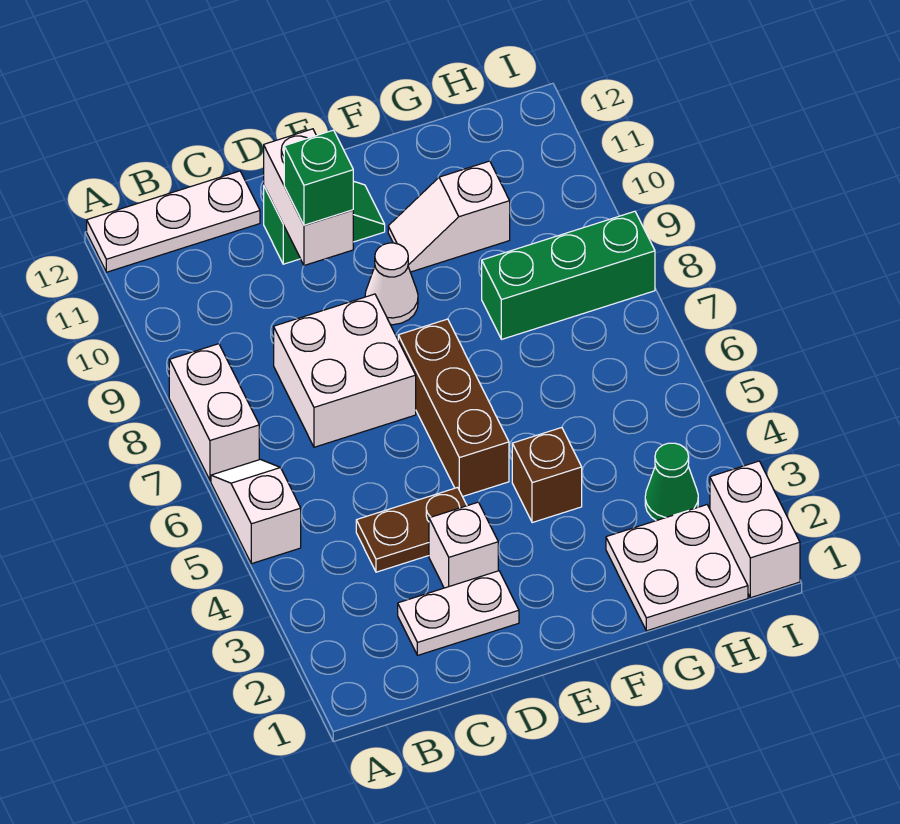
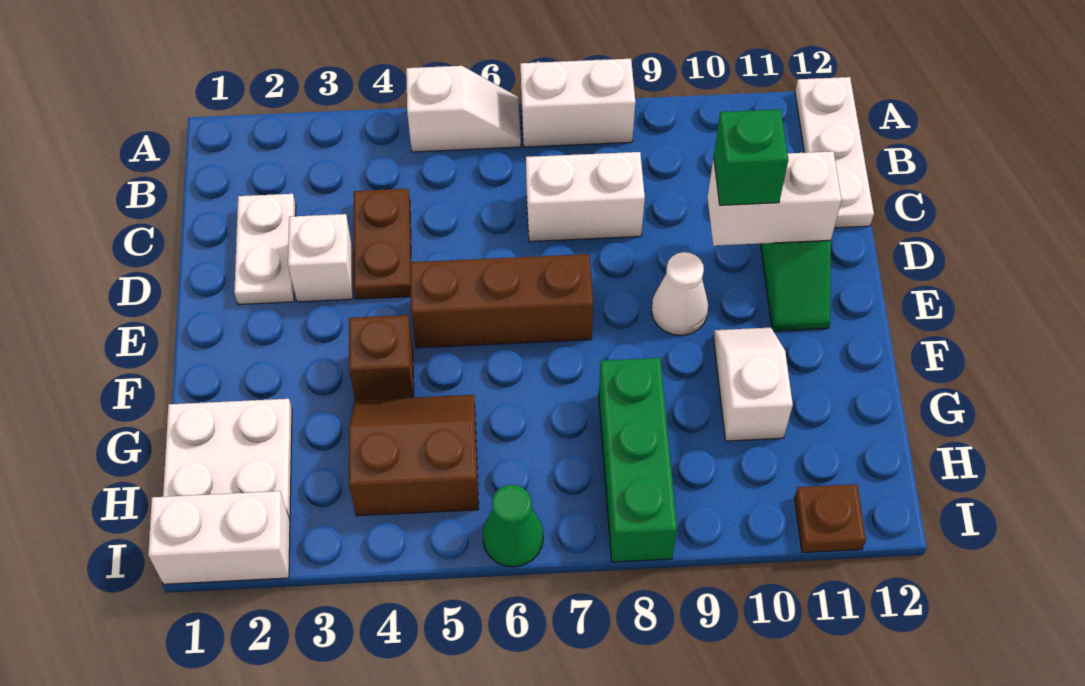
white 2x2 brick [274,294,416,447] -> white 1x2 brick [526,152,645,242]
none -> brown 2x2 slope [349,395,479,516]
green 1x1 cone [645,443,698,521] -> green 1x1 cone moved to [483,485,543,567]
none -> brown 1x1 plate [795,484,866,553]

